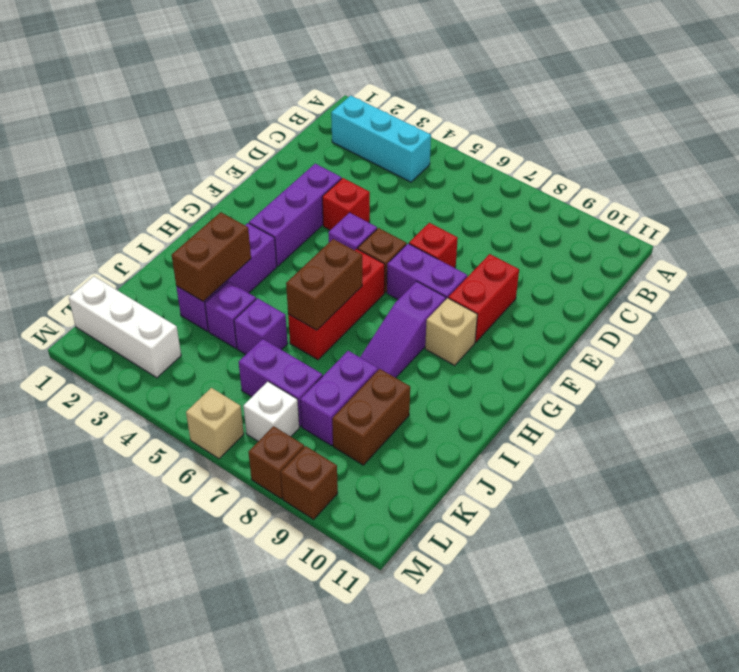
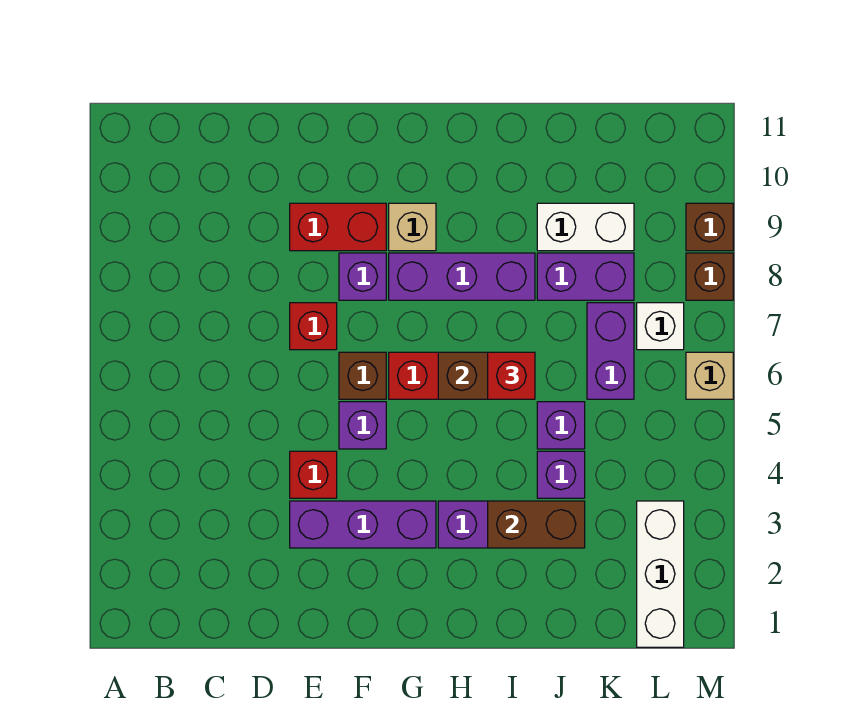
cyan 1x3 brick [331,96,431,182] -> none
purple 1x2 brick [387,244,467,299] -> purple 1x1 brick [339,253,386,300]
purple 1x3 slope [360,281,446,378] -> purple 1x3 brick [389,253,535,300]
none -> red 1x1 brick [488,352,535,399]
brown 1x2 brick [332,369,410,465] -> white 1x2 brick [537,203,634,251]

